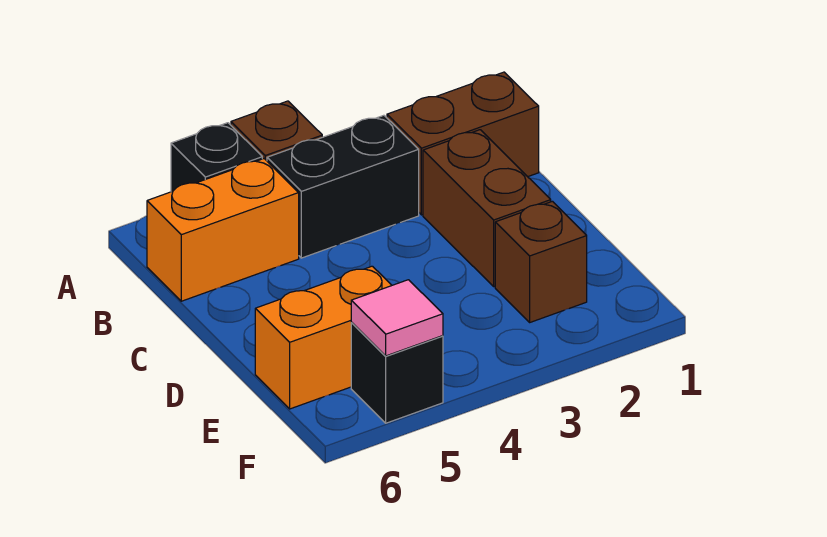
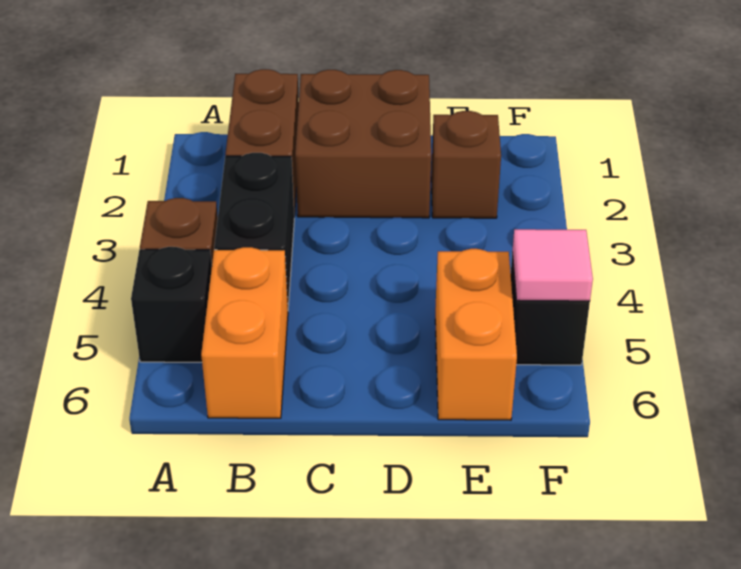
brown 1x2 brick [423,130,551,287] -> brown 2x2 brick [295,70,431,218]

